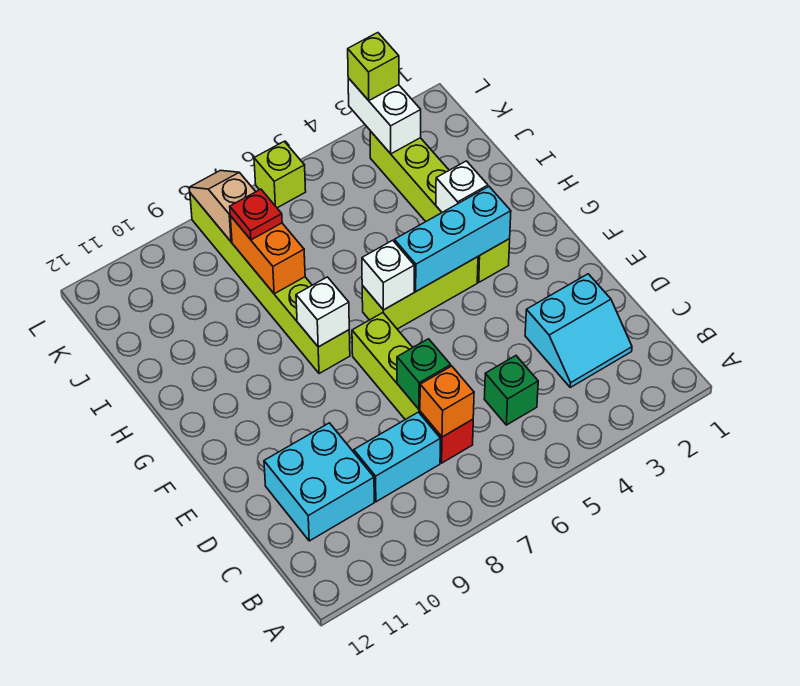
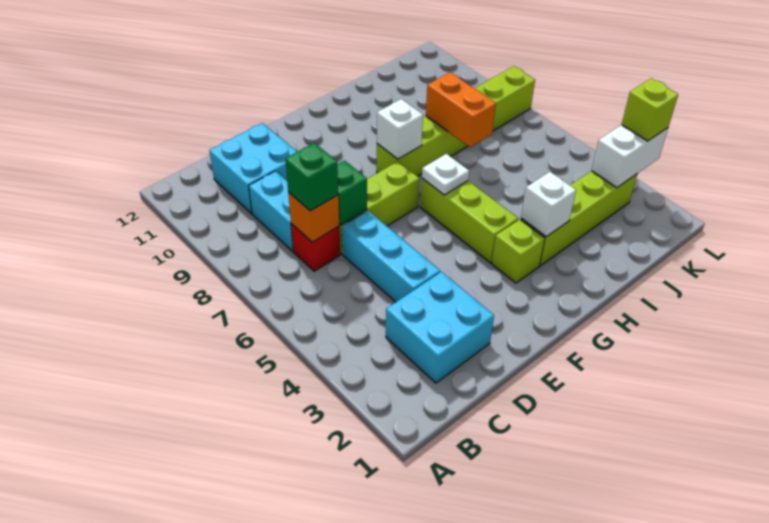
cyan 2x2 slope [525,274,632,387] -> cyan 2x2 brick [386,272,494,383]
green 1x1 brick [484,356,538,425] -> green 1x1 brick moved to [285,143,338,211]
cyan 1x3 brick [394,187,511,291] -> cyan 1x3 brick moved to [342,211,440,302]
white 1x1 brick [362,240,414,310] -> white 1x1 plate [422,154,469,195]
orange 1x2 brick [230,216,305,294] -> orange 1x2 brick turned to [426,72,496,147]
red 1x1 plate [230,189,282,240] -> none
tan 1x2 slope [189,170,256,242] -> none
lime 1x1 brick [254,141,306,208] -> none

